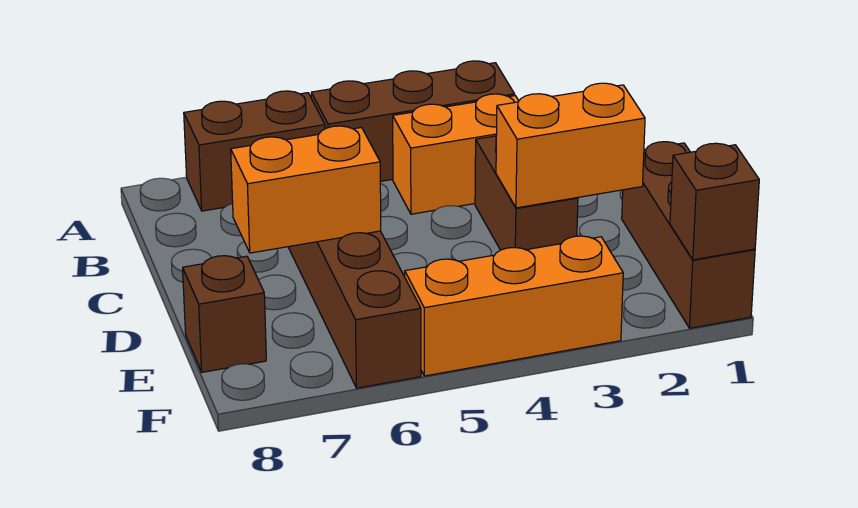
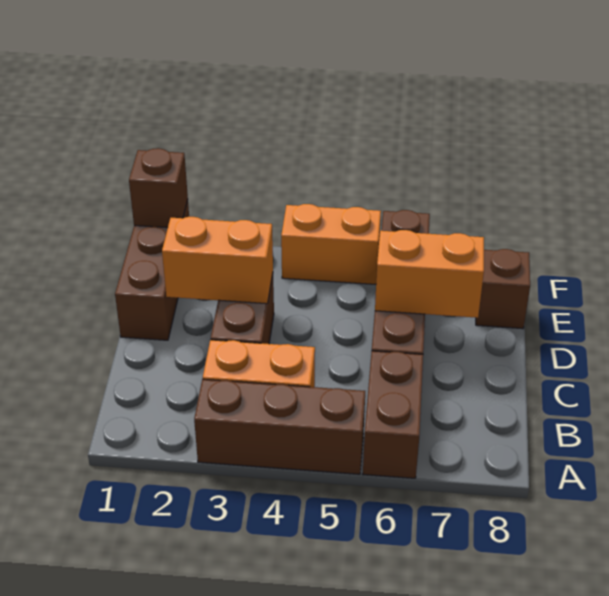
brown 1x2 brick [184,91,325,211] -> brown 1x2 brick turned to [363,351,423,478]
orange 1x3 brick [405,236,623,376] -> orange 1x2 brick [281,204,381,284]

